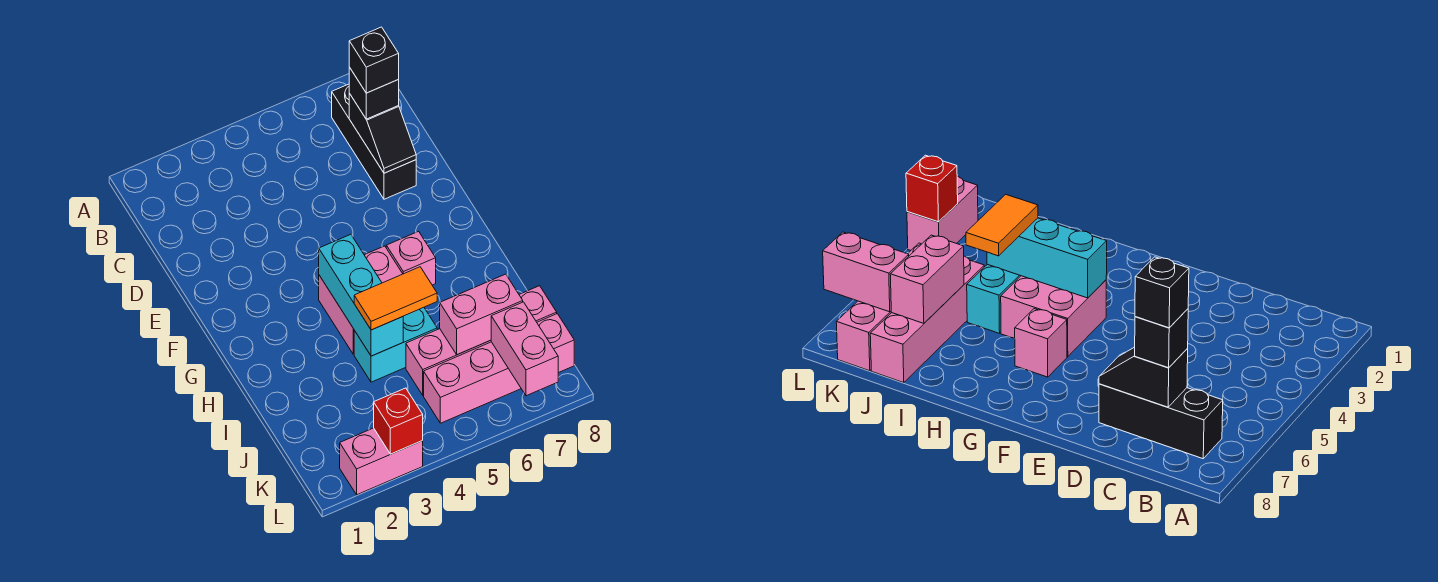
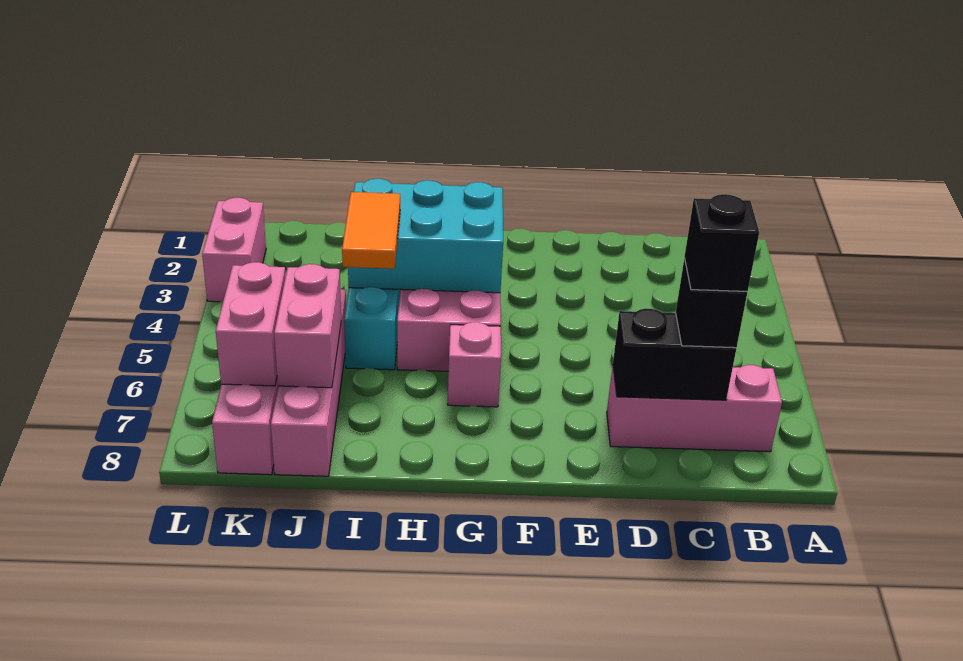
black 1x3 brick [332,84,416,199] -> pink 1x3 brick [607,365,782,452]
black 1x2 slope [349,93,416,173] -> black 1x2 brick [613,308,737,400]
cyan 1x3 brick [319,234,403,356] -> cyan 2x3 brick [348,179,503,293]
pink 1x2 brick [491,302,558,396] -> pink 1x2 brick turned to [216,262,286,386]
red 1x1 brick [374,388,423,454] -> none

